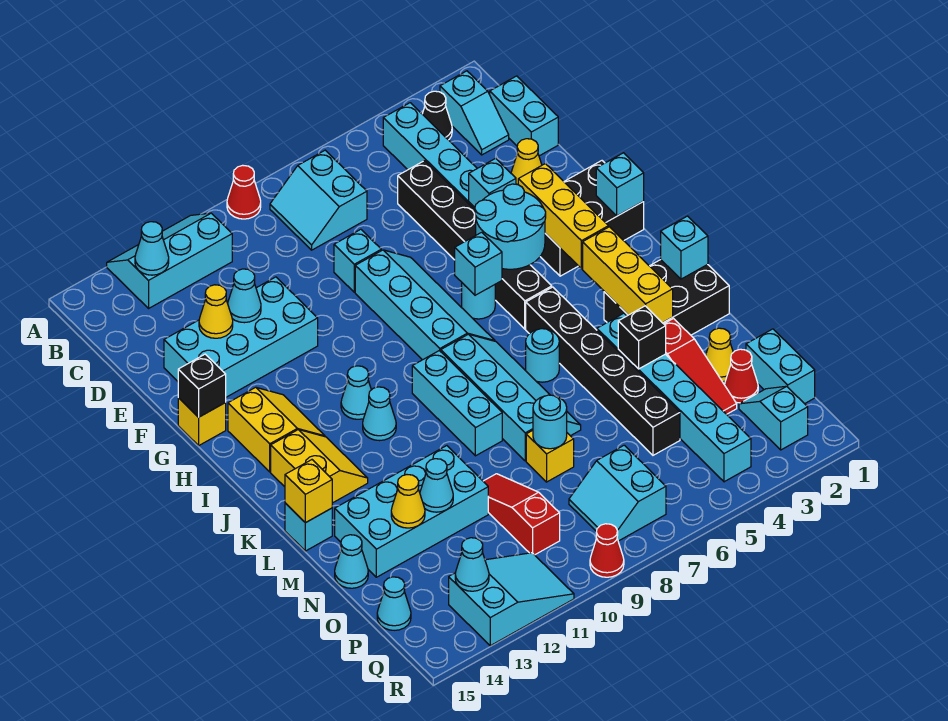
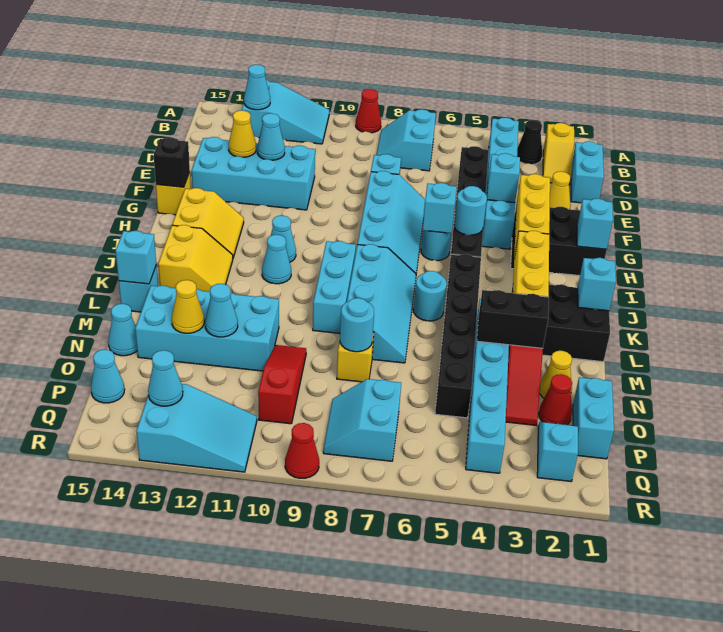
cyan 2x3 slope [107,213,232,308] -> cyan 2x3 slope turned to [242,80,329,144]
cyan 1x2 slope [440,71,509,155] -> yellow 1x2 slope [543,123,574,185]
cyan 2x2 round brick [475,184,546,269] -> cyan 1x1 round brick [454,186,487,235]
yellow 1x1 brick [285,460,332,523] -> cyan 1x1 brick [116,231,156,284]
black 1x1 brick [618,306,666,369] -> black 1x2 brick [477,290,549,348]

